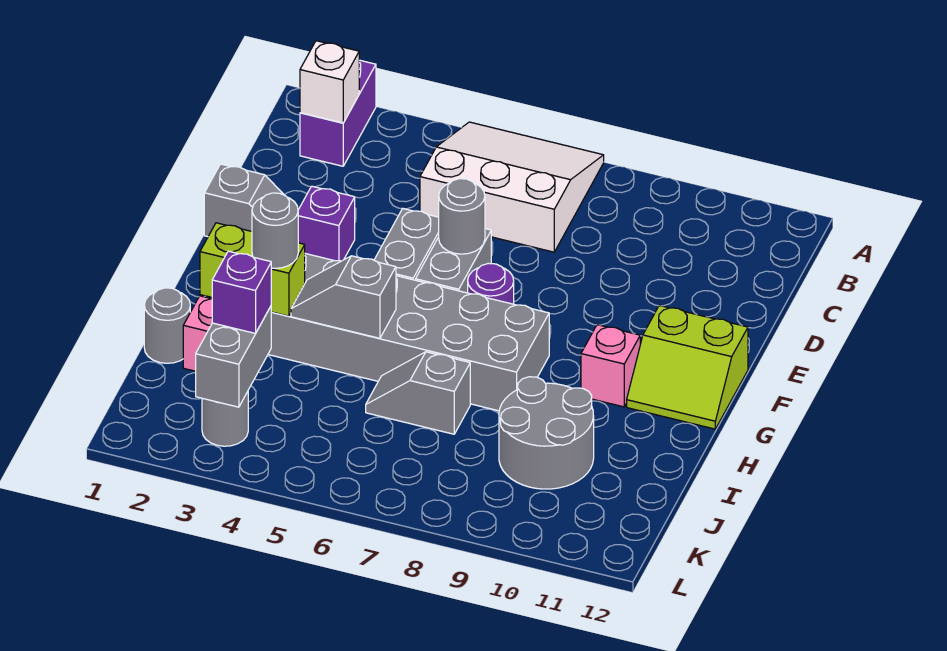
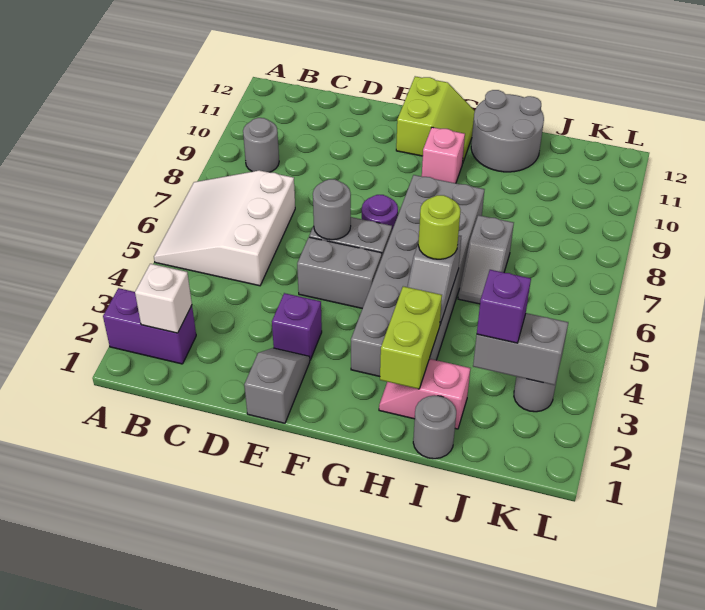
grey 1x1 round brick [252,193,298,268] -> grey 1x1 round brick moved to [243,118,279,172]
none -> lime 1x1 round brick [418,195,461,259]
grey 2x2 round brick [499,377,594,489] -> grey 2x2 round brick moved to [471,90,544,172]

